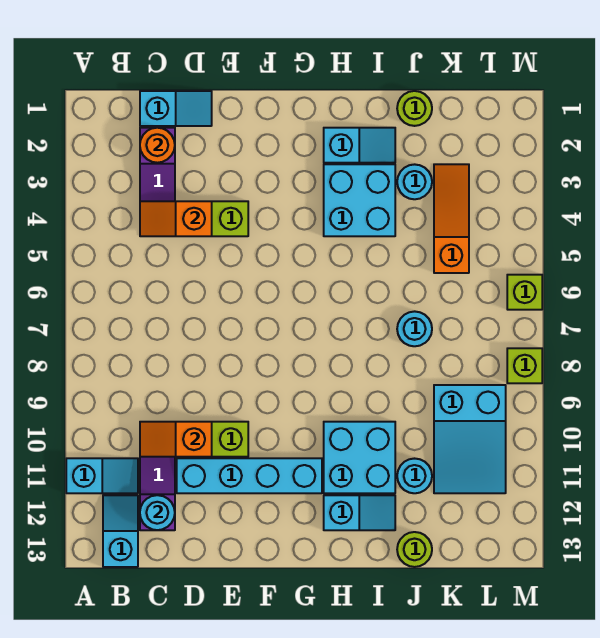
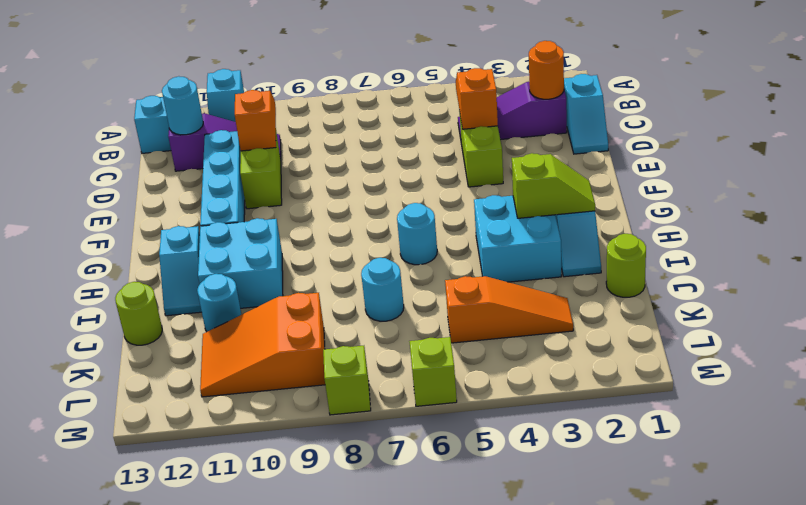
none -> lime 1x2 slope [512,153,595,218]
cyan 1x1 round brick [397,164,432,199] -> cyan 1x1 round brick moved to [397,203,437,265]
cyan 2x3 slope [434,385,506,493] -> orange 2x3 slope [200,293,325,397]

